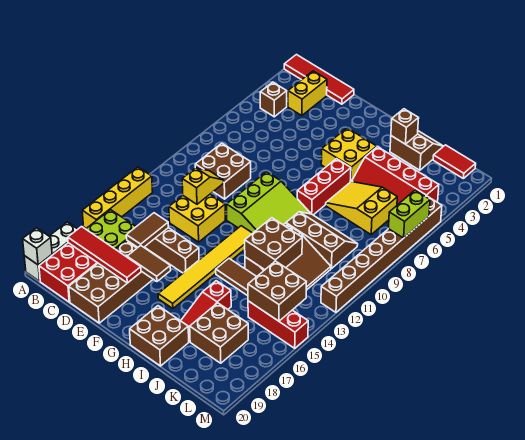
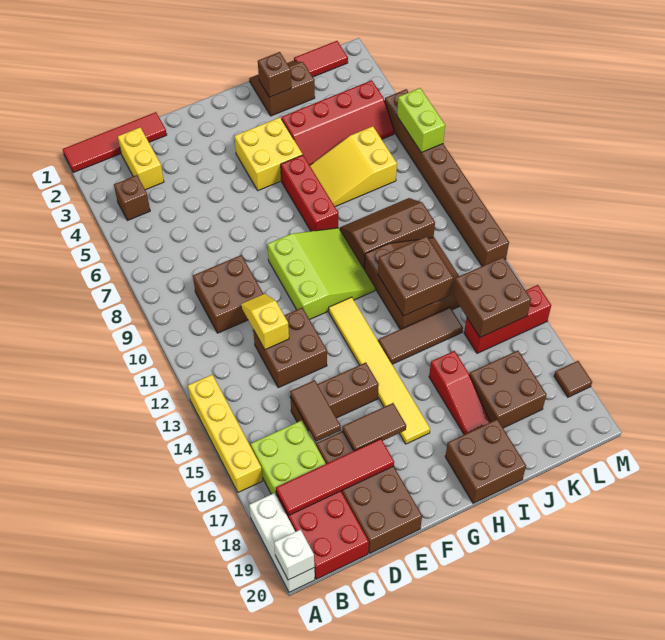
yellow 2x2 brick [169,195,225,242] -> brown 2x2 brick [253,308,327,388]
none -> brown 1x1 tile [554,361,592,397]

